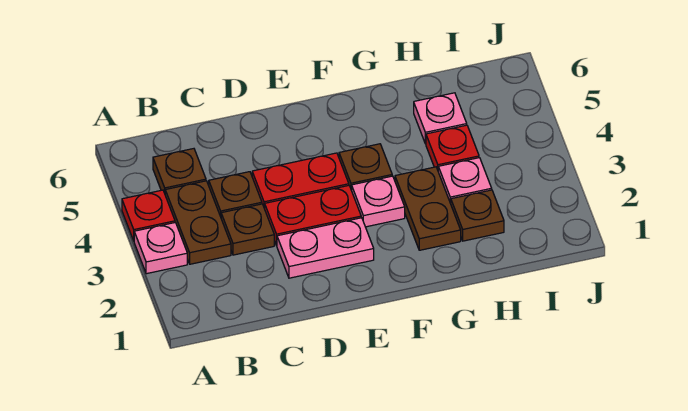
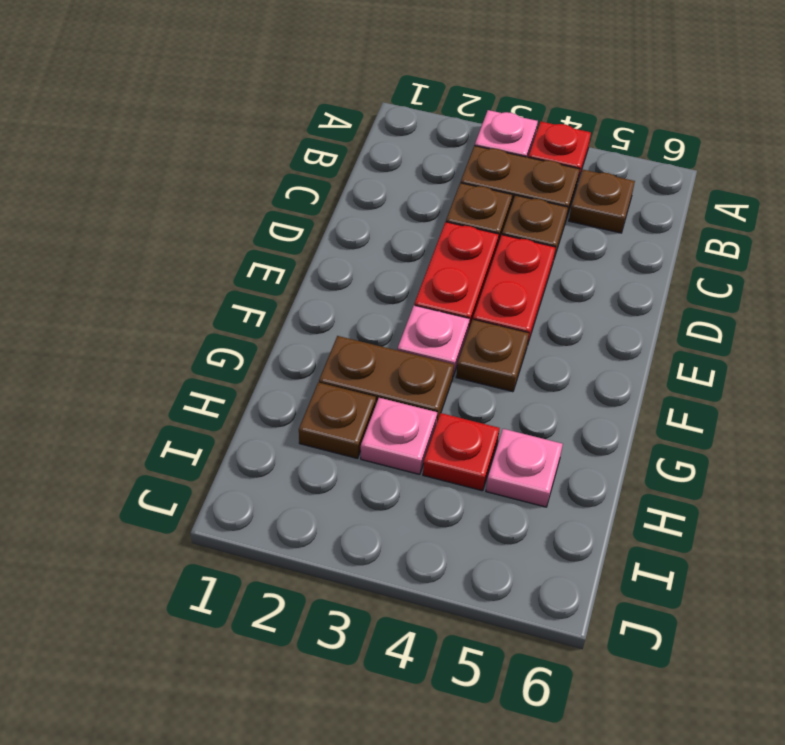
pink 1x2 plate [277,218,374,278] -> none

